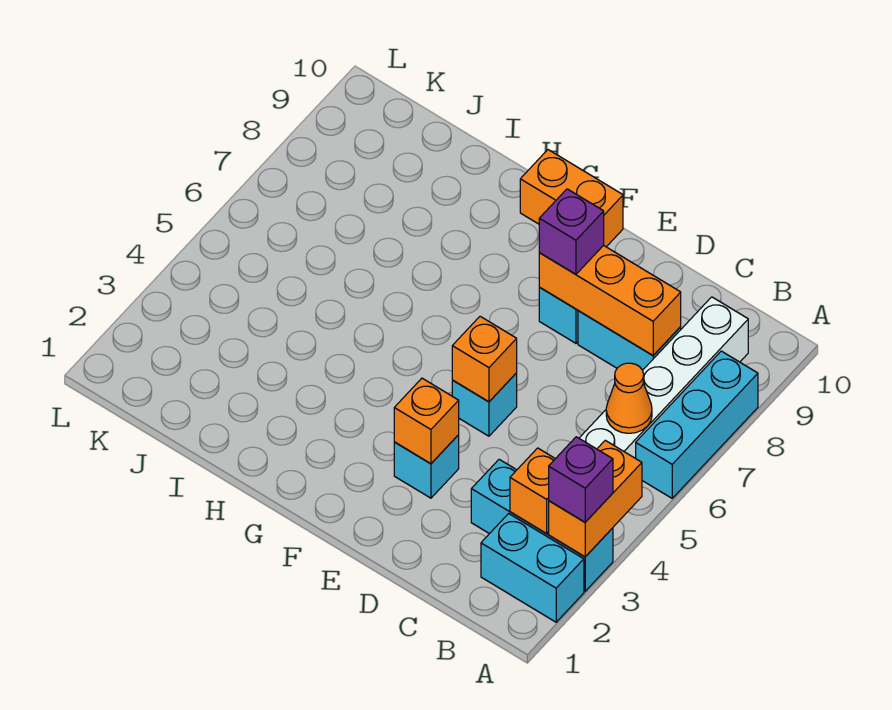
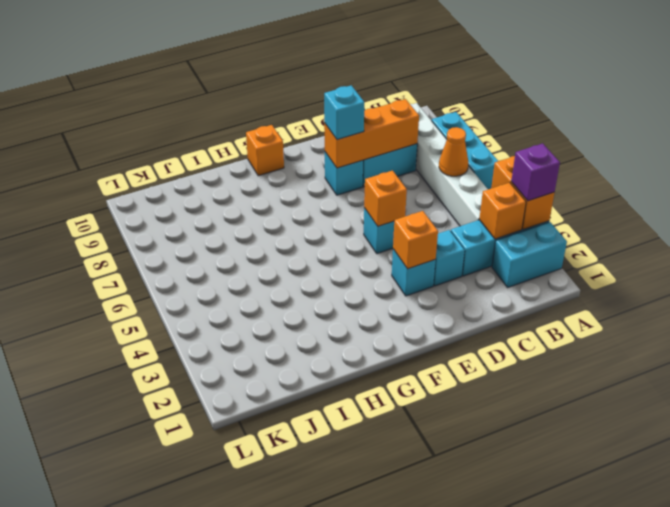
none -> cyan 1x1 brick [433,230,465,286]
purple 1x1 brick [539,189,604,274] -> cyan 1x1 brick [324,85,364,140]
orange 1x2 brick [520,150,623,247] -> orange 1x1 brick [246,125,284,176]

